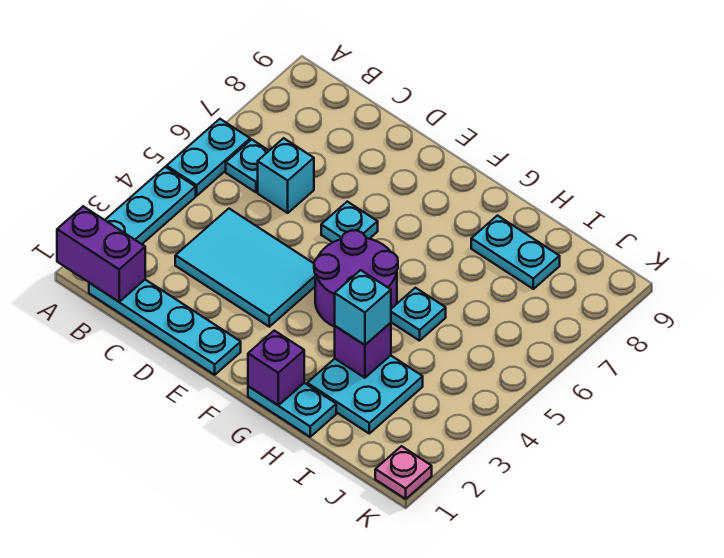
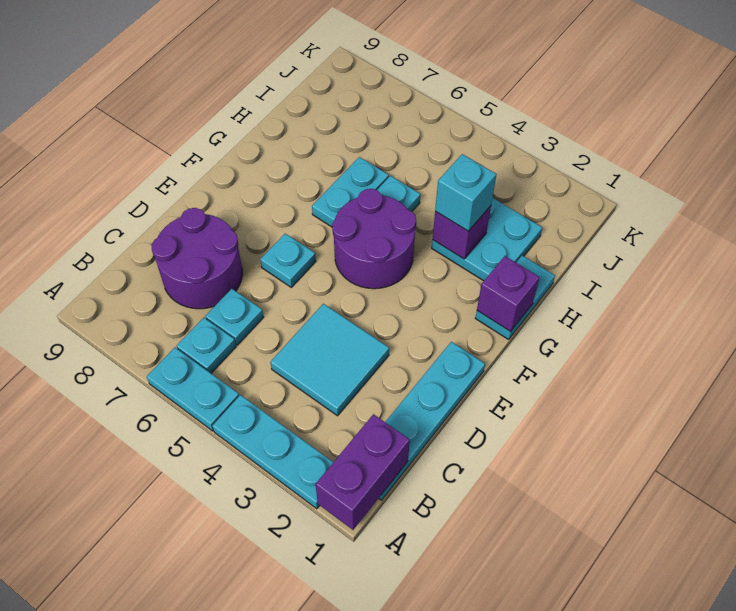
cyan 2x3 tile [175,209,315,327] -> cyan 2x2 tile [270,304,389,416]
cyan 1x1 brick [258,138,314,213] -> cyan 1x1 plate [205,289,264,345]
none -> purple 2x2 round brick [152,208,242,309]
cyan 1x2 plate [471,216,560,289] -> cyan 1x2 plate moved to [312,157,389,227]
pink 1x1 plate [375,446,432,499] -> none

